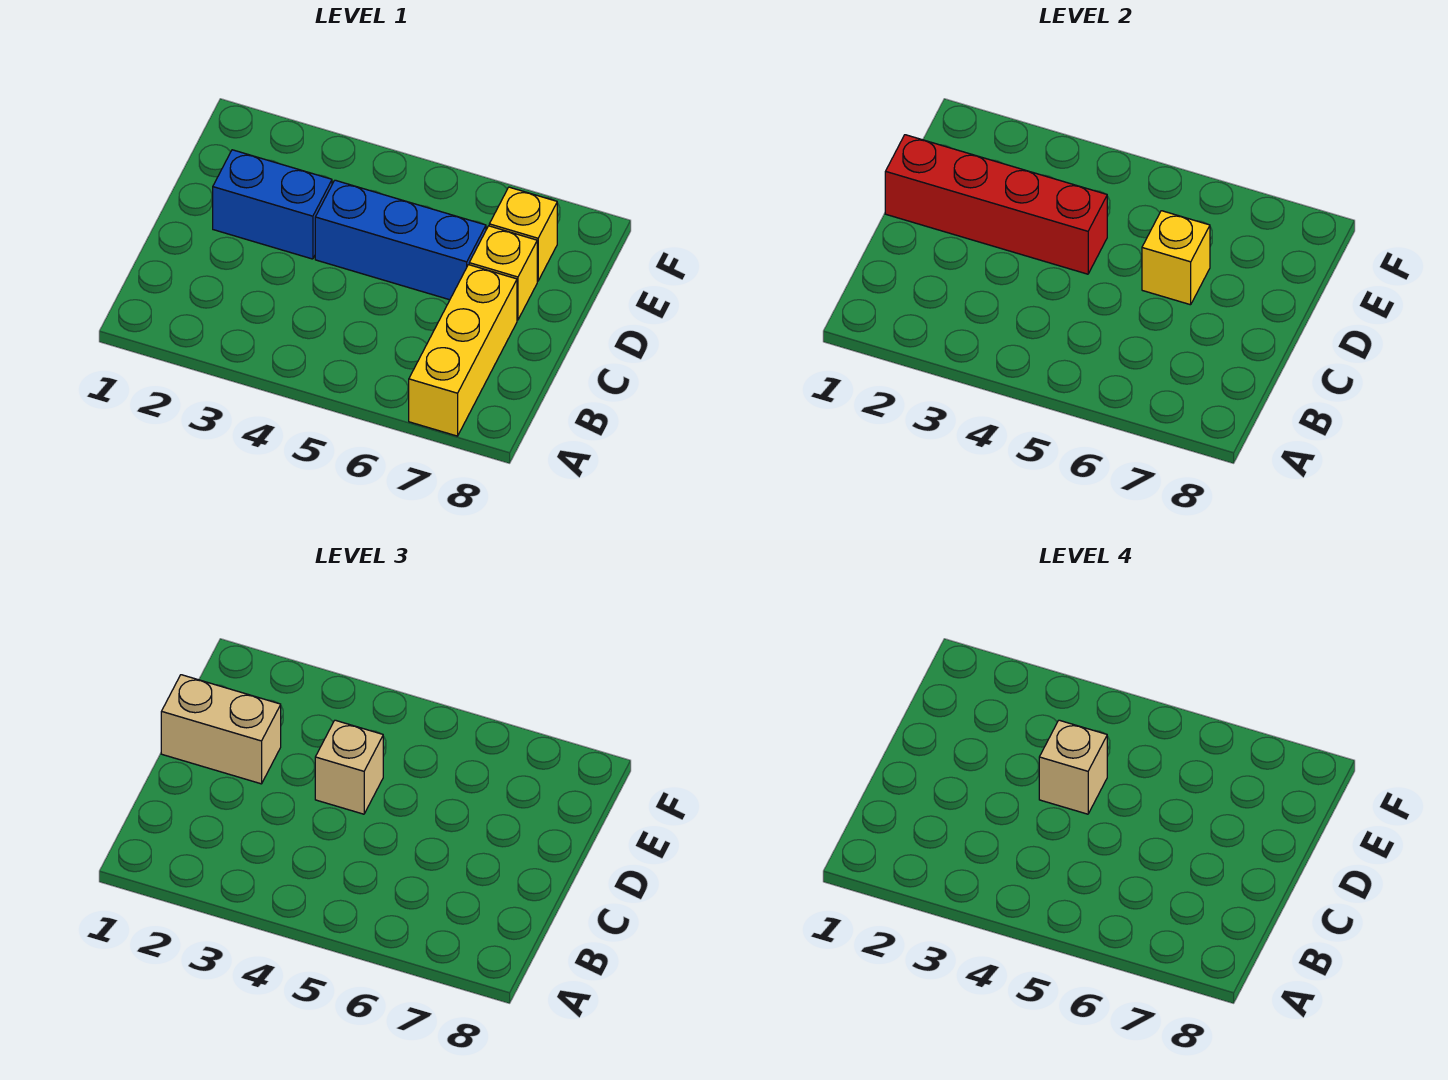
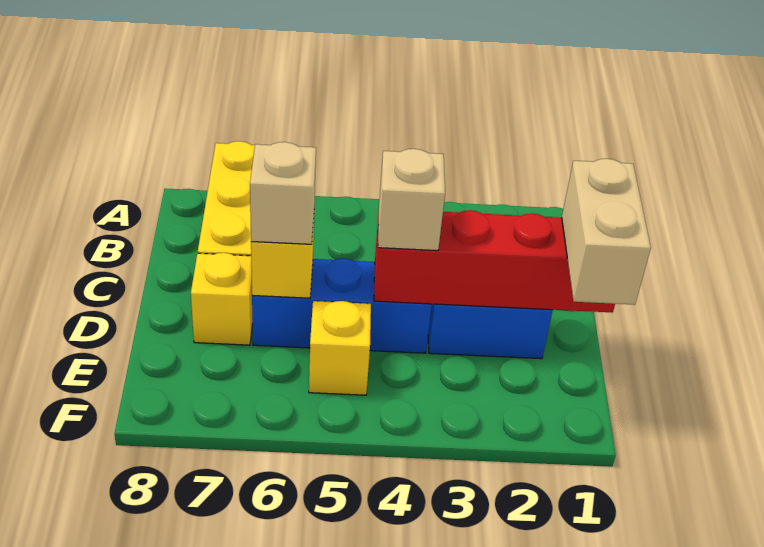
tan 1x2 brick [161,675,281,784] -> tan 1x2 brick turned to [562,159,651,305]
tan 1x1 brick [1039,720,1107,814] -> tan 1x1 brick moved to [250,142,316,244]
yellow 1x1 brick [489,187,557,281] -> yellow 1x1 brick moved to [309,301,371,395]

